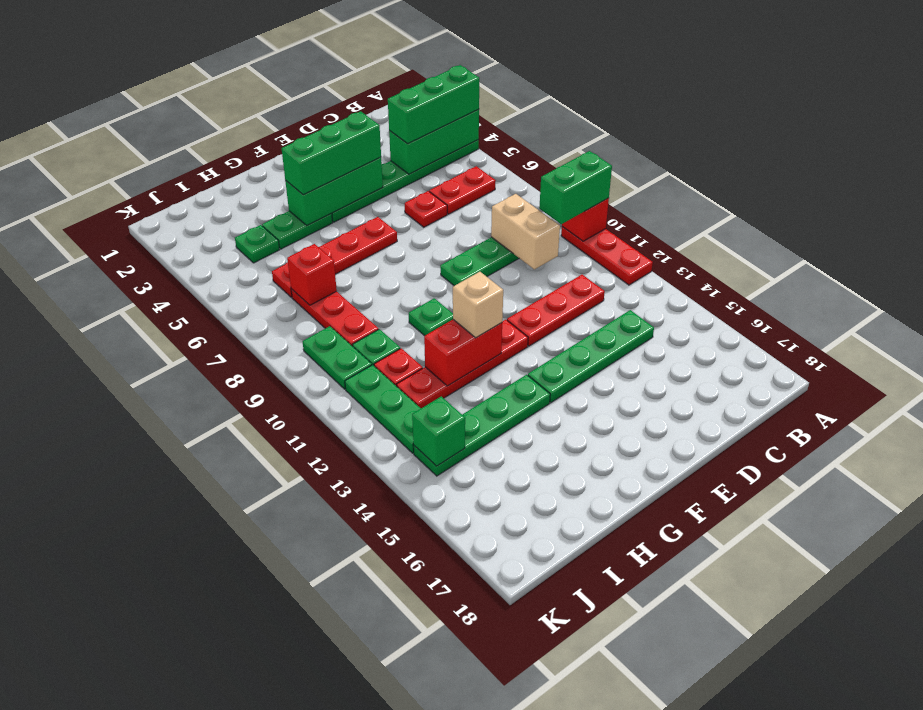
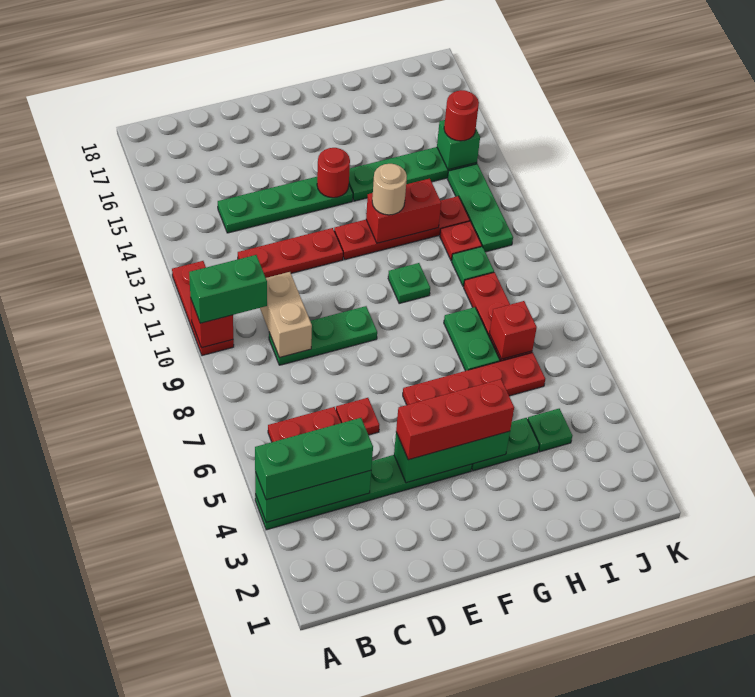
green 1x3 brick [281,111,381,195] -> red 1x3 brick [396,379,514,460]
none -> red 1x1 round brick [317,148,350,198]
tan 1x1 brick [453,272,503,338] -> tan 1x1 round brick [372,164,407,215]
green 1x2 plate [303,326,372,389] -> green 1x2 plate moved to [444,307,500,371]
none -> red 1x1 round brick [444,90,479,141]

